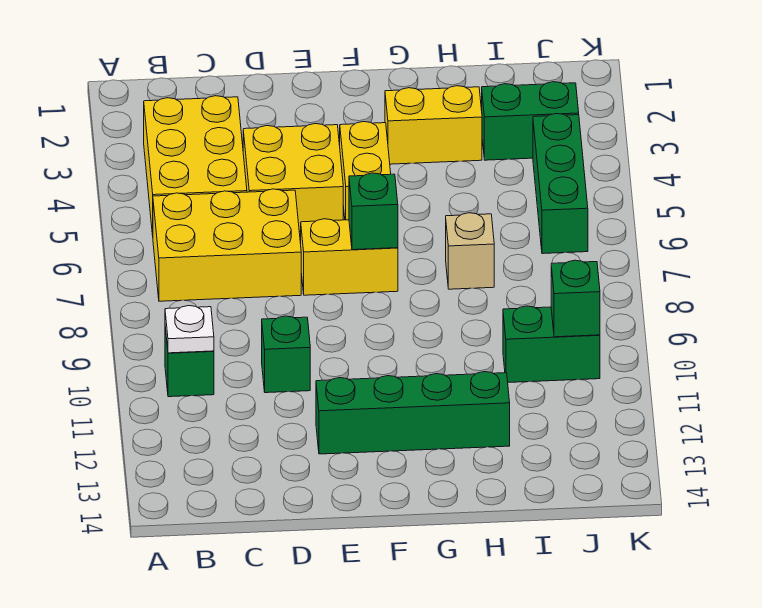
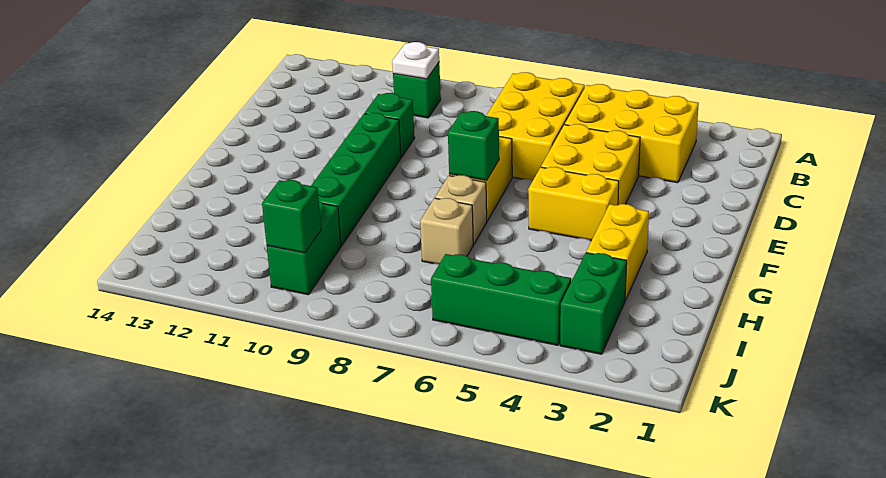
green 1x4 brick [316,372,510,454] -> green 1x4 brick moved to [311,113,401,246]
none -> tan 1x1 brick [435,175,487,245]

